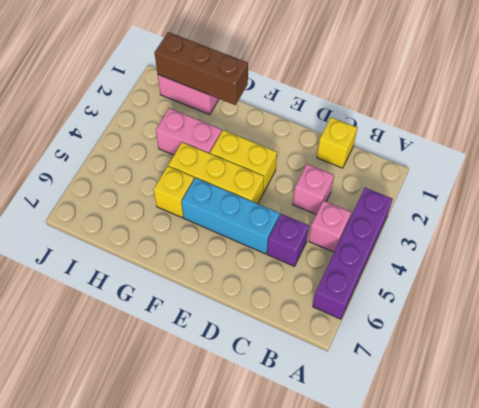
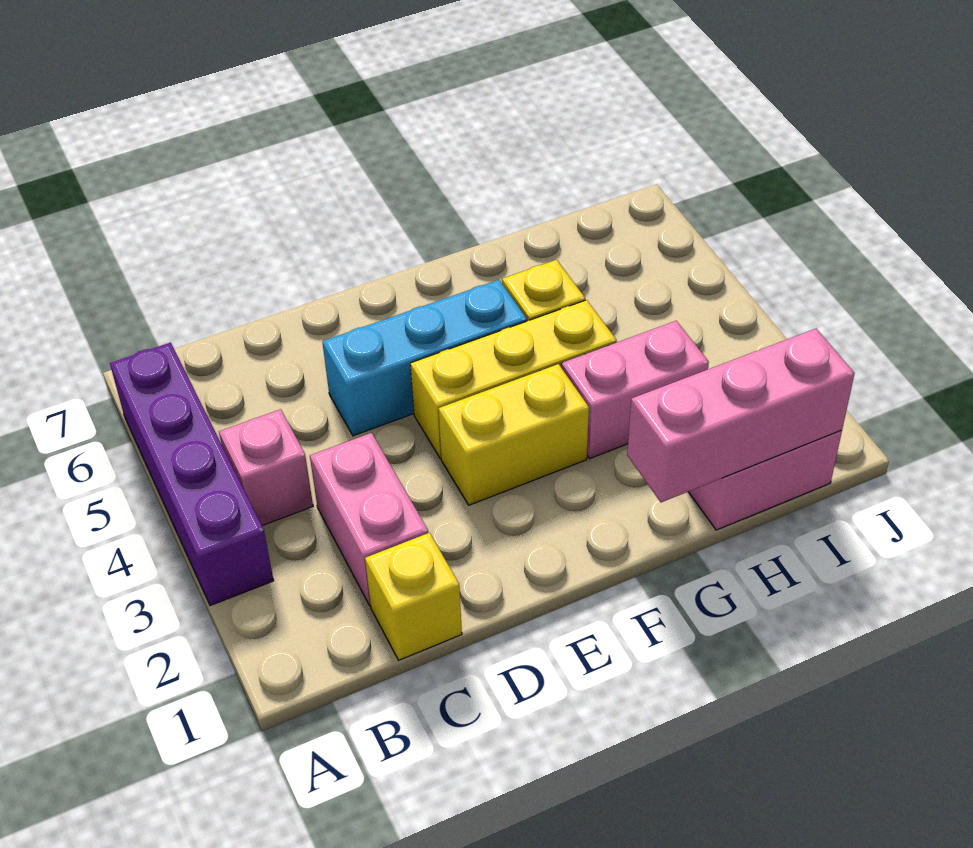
pink 1x1 brick [293,164,334,214] -> pink 1x2 brick [310,433,428,606]
purple 1x1 brick [267,214,309,266] -> none
brown 1x3 brick [155,32,248,105] -> pink 1x3 brick [627,329,855,502]

